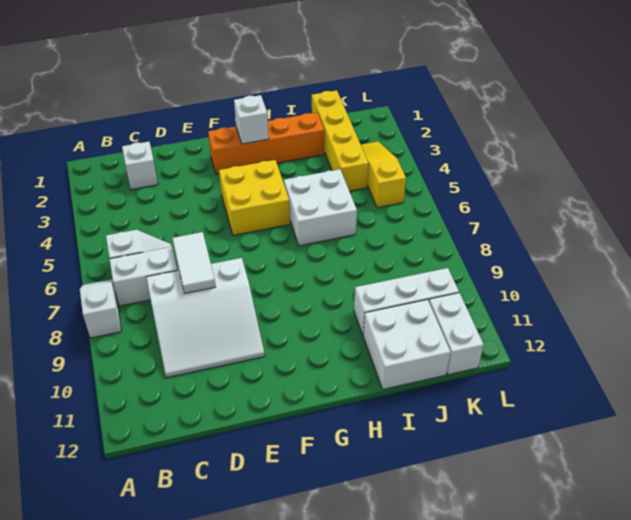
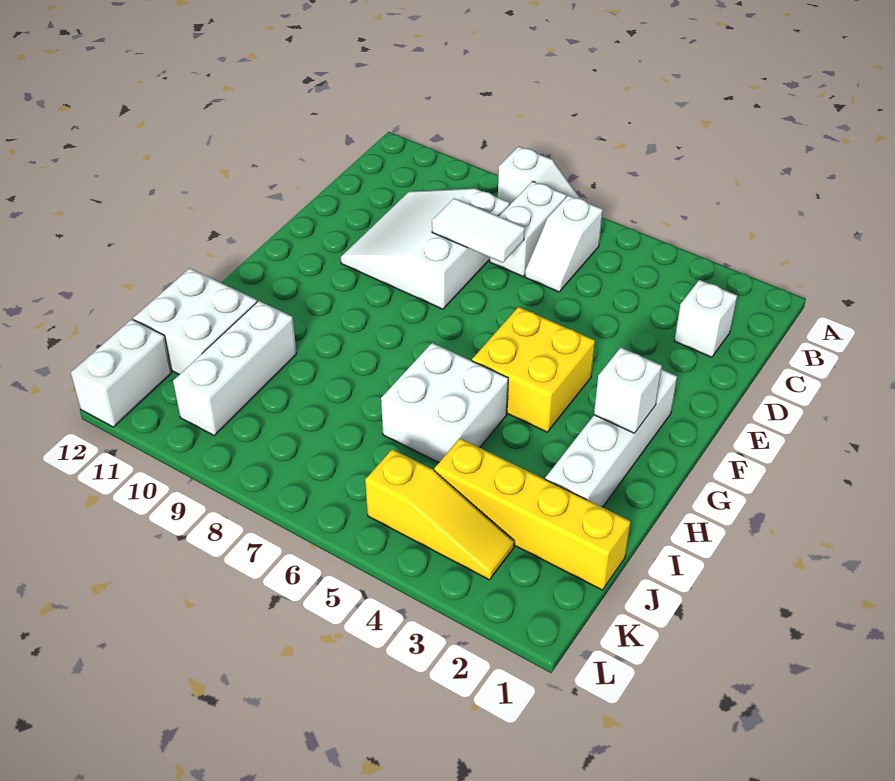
orange 1x4 brick [208,113,325,174] -> white 1x4 brick [545,369,677,507]
white 1x2 brick [429,293,484,375] -> white 1x2 brick turned to [71,319,172,427]

